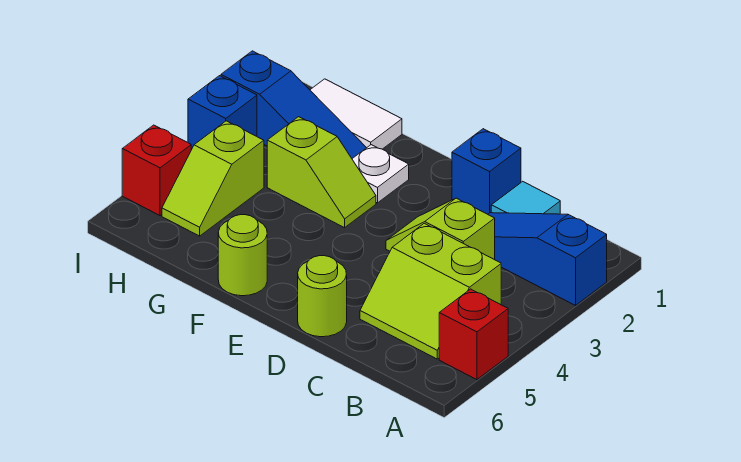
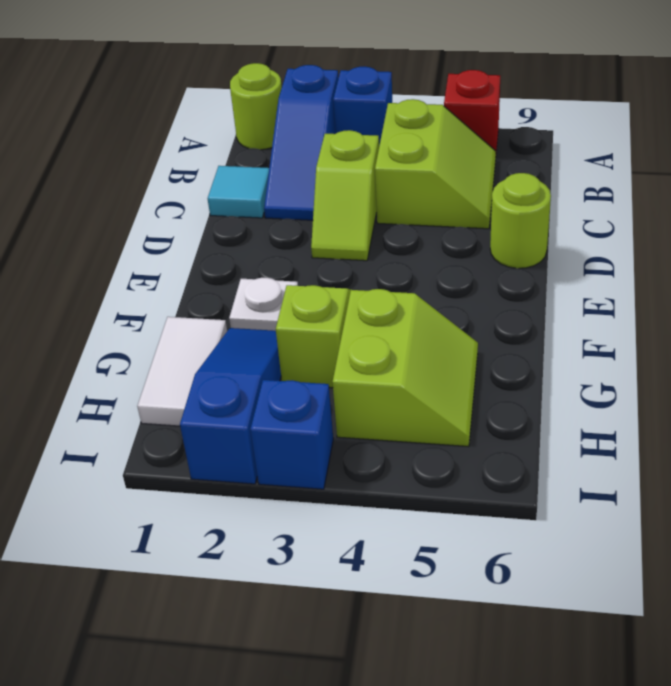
blue 1x1 brick [452,129,521,214] -> blue 1x1 brick moved to [333,67,392,145]
lime 1x1 round brick [218,215,267,296] -> lime 1x1 round brick moved to [230,63,282,150]
lime 1x2 slope [162,121,264,236] -> lime 2x2 slope [333,289,478,447]
red 1x1 brick [122,125,191,216] -> none

